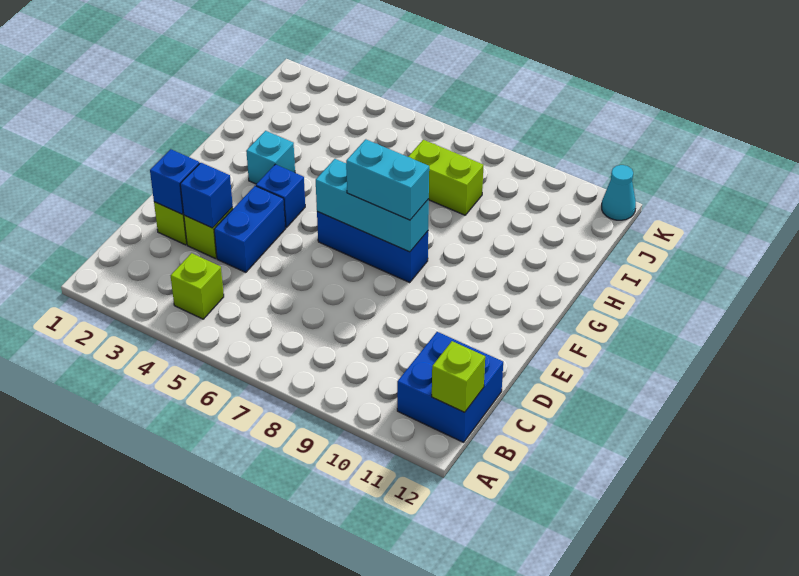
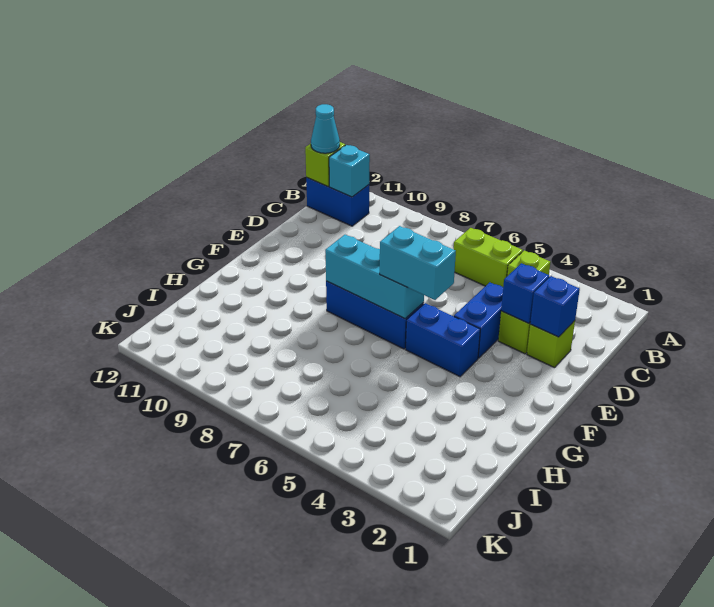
blue 2x2 brick [397,332,503,442] -> blue 1x2 brick [306,178,369,226]
blue 1x1 brick [256,164,305,228] -> blue 1x2 brick [406,303,480,377]
cyan 1x2 brick [346,139,429,220] -> cyan 1x2 brick moved to [380,226,456,300]
cyan 1x1 brick [246,131,295,184] -> cyan 1x1 brick moved to [329,145,370,197]
lime 1x2 brick [408,140,483,215] -> lime 1x2 brick moved to [454,228,523,287]
cyan 1x1 cone [602,165,636,220] -> cyan 1x1 cone moved to [311,104,340,153]

